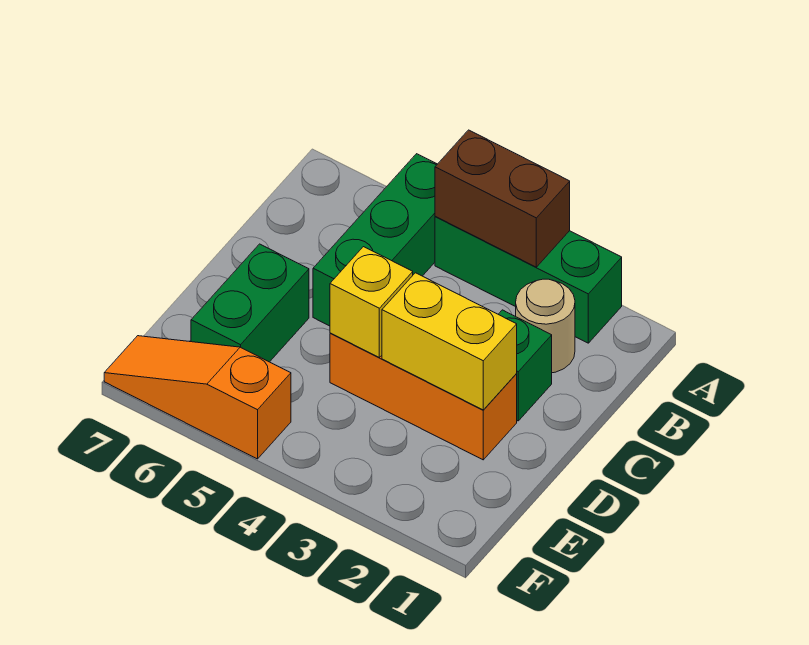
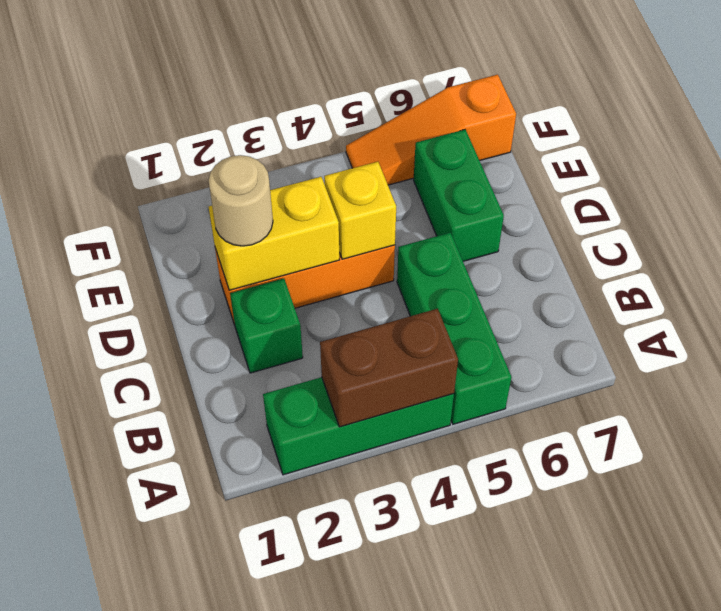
tan 1x1 round brick [516,279,575,373] -> tan 1x1 round brick moved to [209,155,273,246]
orange 1x3 slope [104,336,291,459] -> orange 1x3 slope turned to [346,74,516,185]

